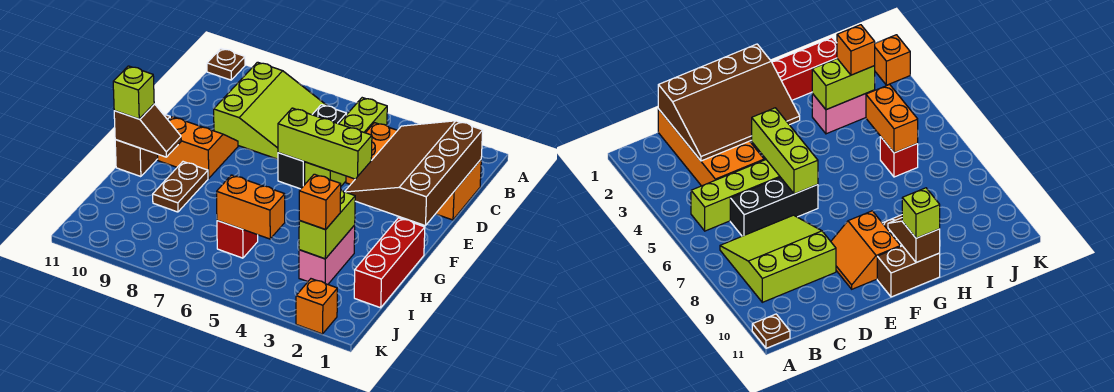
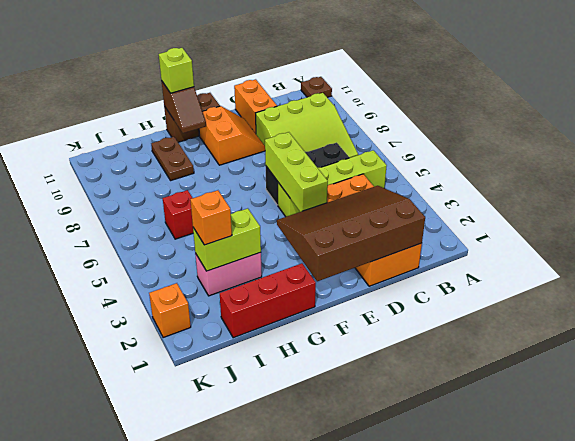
brown 1x2 plate [153,162,208,212] -> brown 1x2 plate turned to [151,137,194,181]
orange 1x2 brick [217,175,285,239] -> orange 1x2 brick moved to [234,79,277,133]

